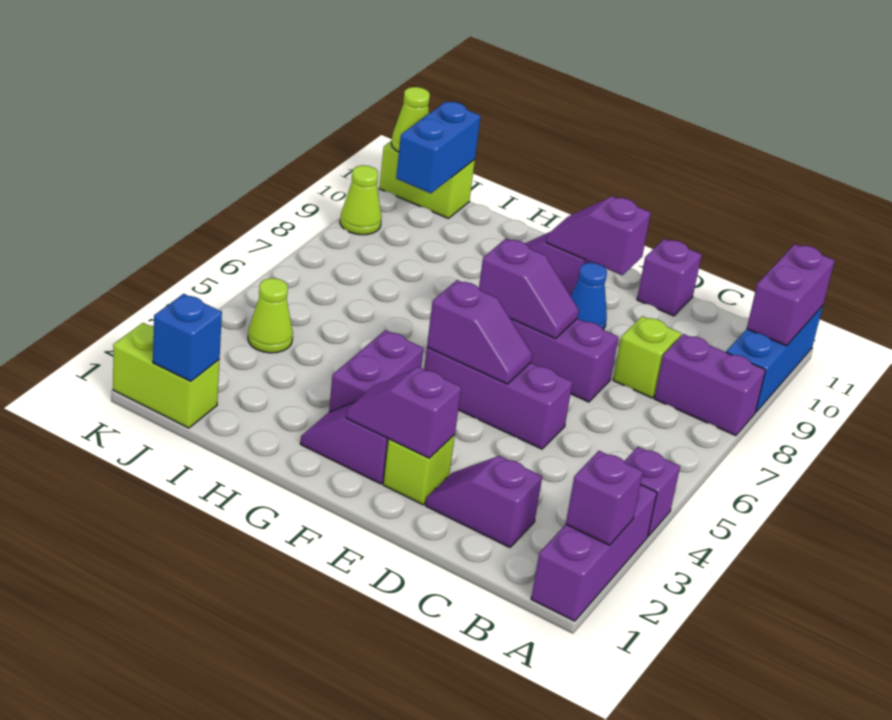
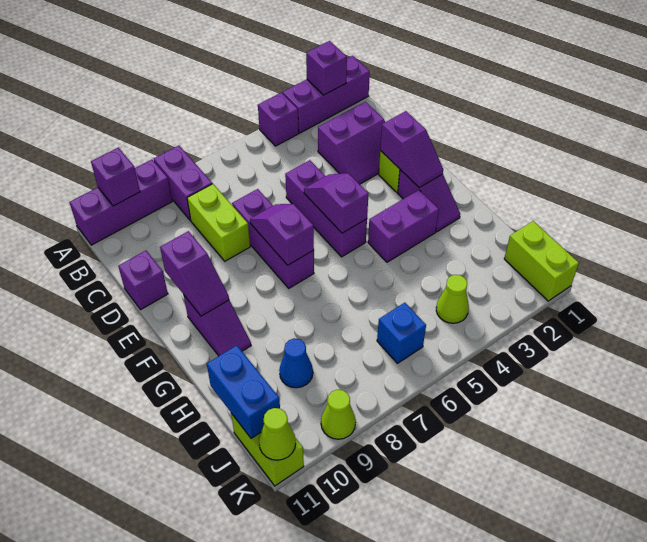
blue 1x3 brick [726,306,823,412] -> purple 1x3 brick [69,160,172,245]
purple 1x2 brick [747,244,835,346] -> purple 1x1 brick [91,148,140,206]
purple 1x2 slope [425,456,542,547] -> purple 2x2 slope [318,102,385,184]
lime 1x1 brick [613,316,681,398] -> lime 1x2 brick [187,184,250,261]
blue 1x1 cone [571,263,607,330] -> blue 1x1 cone moved to [279,338,313,388]
blue 1x1 brick [153,294,222,381] -> blue 1x1 brick moved to [377,303,426,363]
blue 1x2 brick [396,102,481,193] -> blue 1x2 brick turned to [207,345,280,438]

